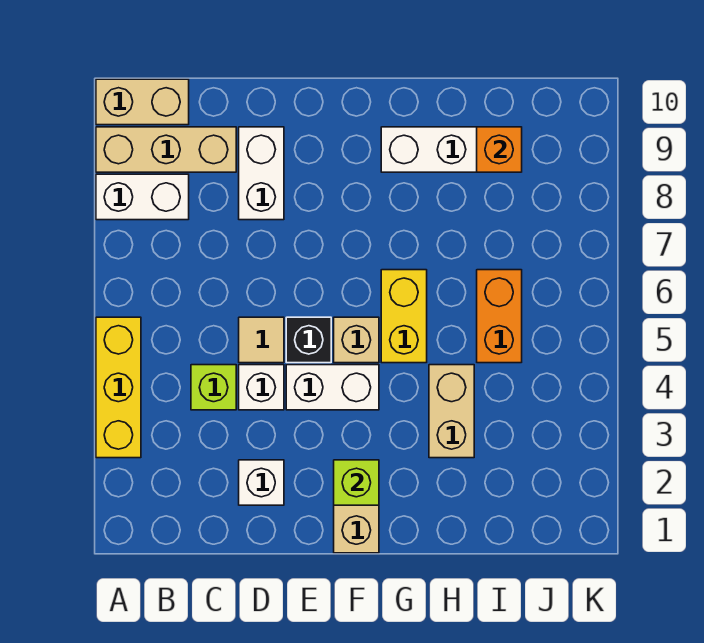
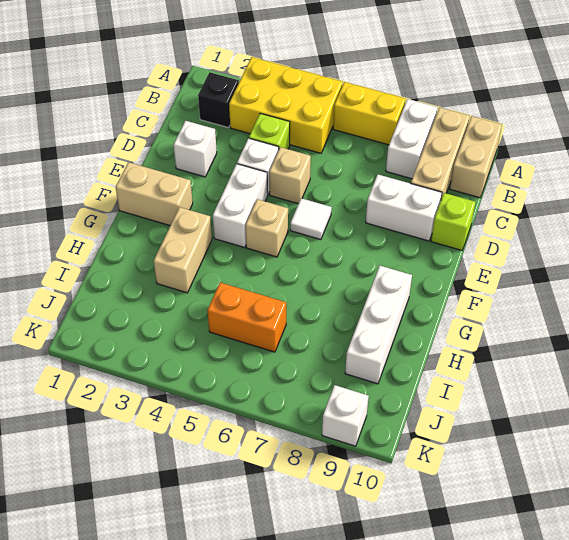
yellow 1x3 brick [96,317,141,458] -> yellow 2x3 brick [229,57,343,153]
tan 1x1 tile [239,317,284,363] -> tan 1x1 brick [269,147,311,204]
black 1x1 brick [286,317,331,363] -> black 1x1 brick moved to [198,72,239,128]
none -> white 1x1 tile [290,198,332,240]
lime 1x1 brick [334,460,379,505] -> lime 1x1 brick moved to [431,193,475,250]
yellow 1x2 brick [381,270,427,363] -> yellow 1x2 brick moved to [333,82,406,145]
tan 1x2 brick [429,365,474,458] -> tan 1x2 brick turned to [154,207,212,293]
orange 1x1 brick [477,127,522,172] -> none
none -> white 1x1 brick [322,385,369,446]

